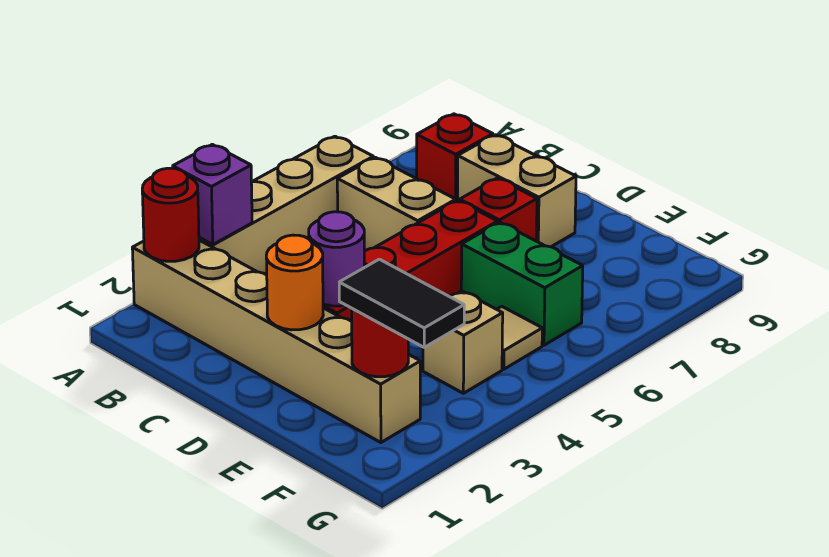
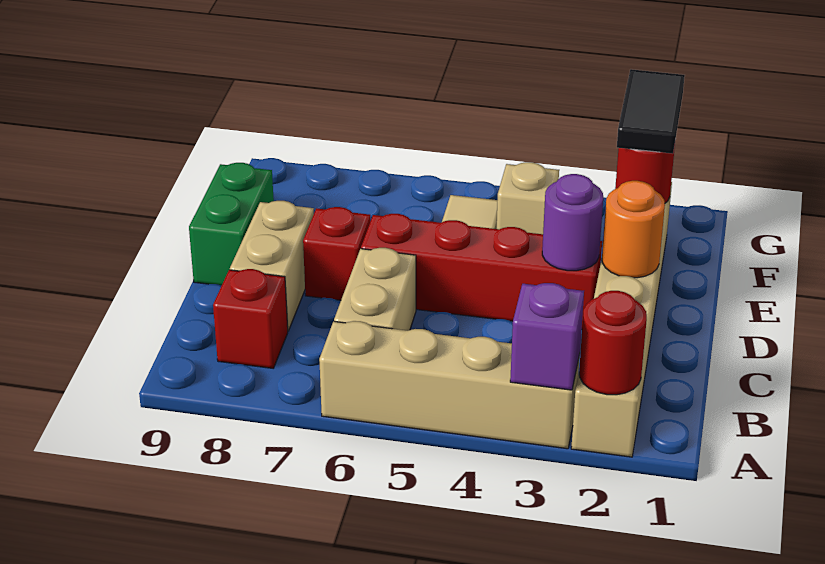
green 1x2 brick [461,222,583,345] -> green 1x2 brick moved to [189,163,274,286]

